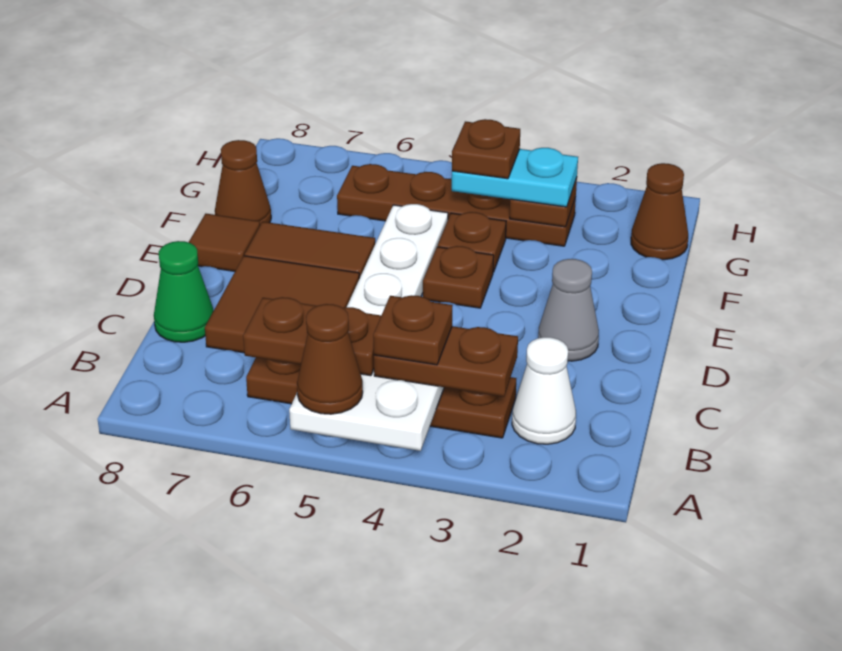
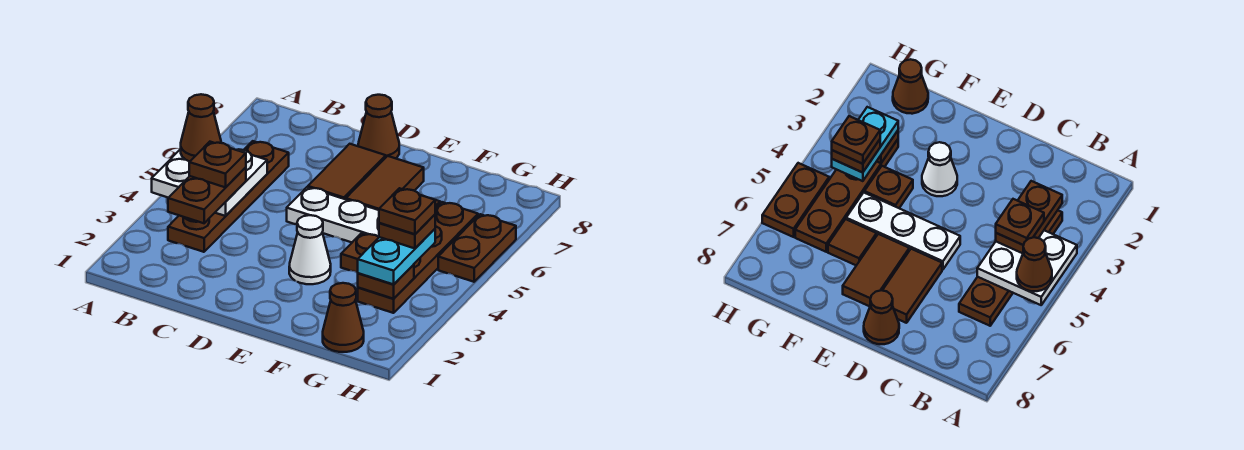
white 1x1 cone [512,337,576,444] -> white 1x1 cone moved to [289,215,331,284]
brown 1x2 plate [243,297,381,376] -> brown 1x2 plate moved to [438,214,516,282]
brown 2x2 tile [205,256,359,353] -> brown 1x2 tile [308,144,386,199]
green 1x1 cone [154,241,214,342] -> none
grey 1x1 cone [538,259,599,361] -> none
brown 1x1 plate [423,246,494,308] -> brown 1x1 plate moved to [379,188,435,234]
brown 1x1 tile [189,214,260,271] -> brown 1x1 tile moved to [828,219,877,265]
brown 1x1 cone [215,140,271,225] -> brown 1x1 cone moved to [358,95,399,158]

